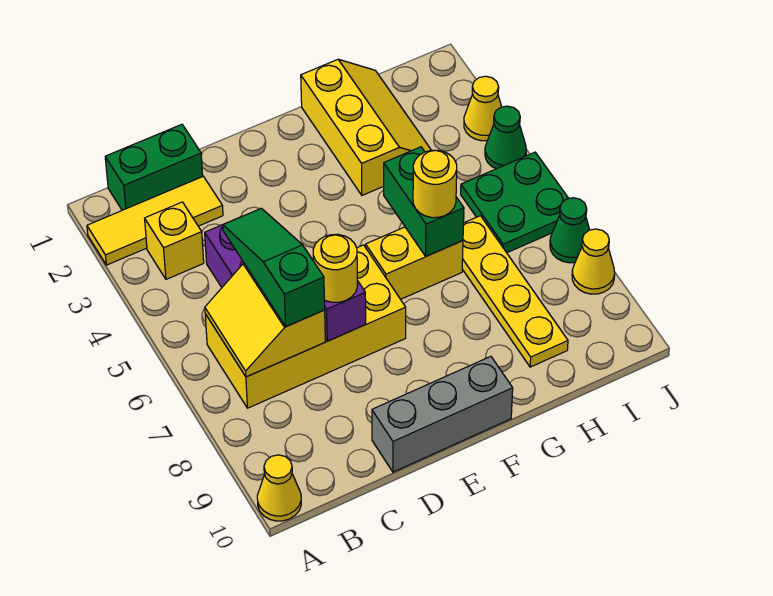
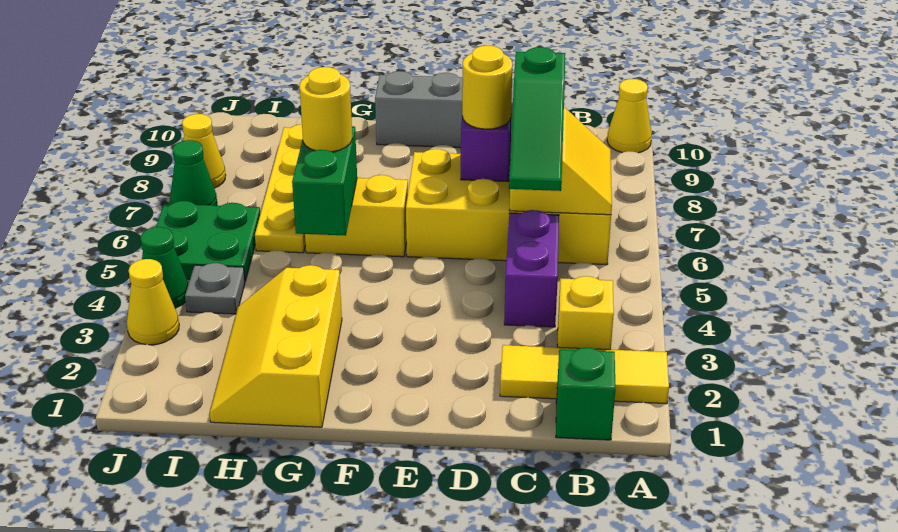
green 1x2 brick [105,124,203,210] -> green 1x1 brick [556,348,616,440]
none -> grey 1x1 plate [185,263,245,314]

